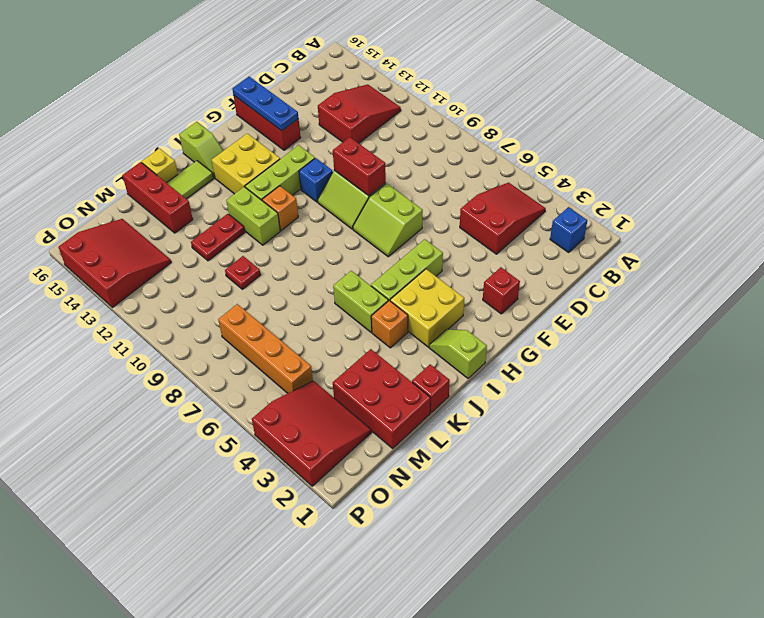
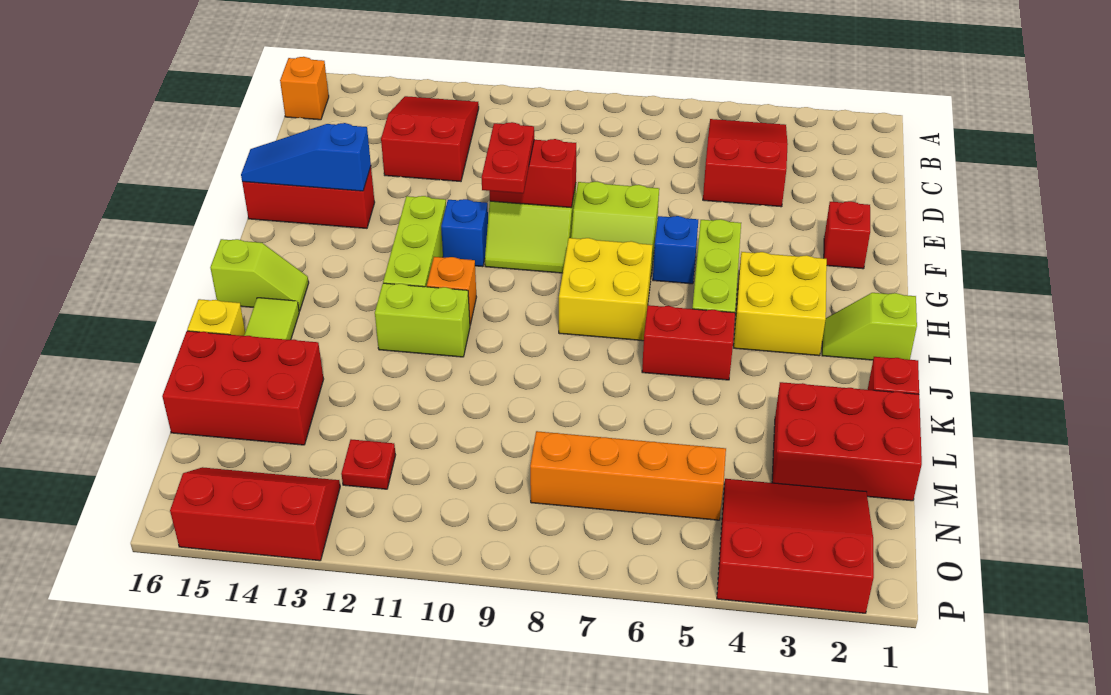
blue 1x1 brick [550,207,587,252] -> blue 1x1 brick moved to [653,216,698,284]
blue 1x3 plate [233,77,298,131] -> blue 1x3 slope [241,123,371,191]
yellow 2x2 brick [212,133,280,194] -> yellow 2x2 brick moved to [559,238,653,341]
orange 1x1 brick [371,301,408,348] -> orange 1x1 brick moved to [280,57,329,120]
lime 1x2 brick [333,271,388,332] -> red 1x2 brick [642,305,735,380]
red 1x2 plate [191,214,245,261] -> red 1x2 plate moved to [482,122,534,193]
red 1x1 plate [225,256,260,289] -> red 1x1 plate moved to [341,439,395,489]
red 1x3 brick [122,162,193,233] -> red 2x3 brick [162,331,324,445]
red 3x3 slope [58,219,171,307] -> red 2x3 slope [170,467,340,561]

